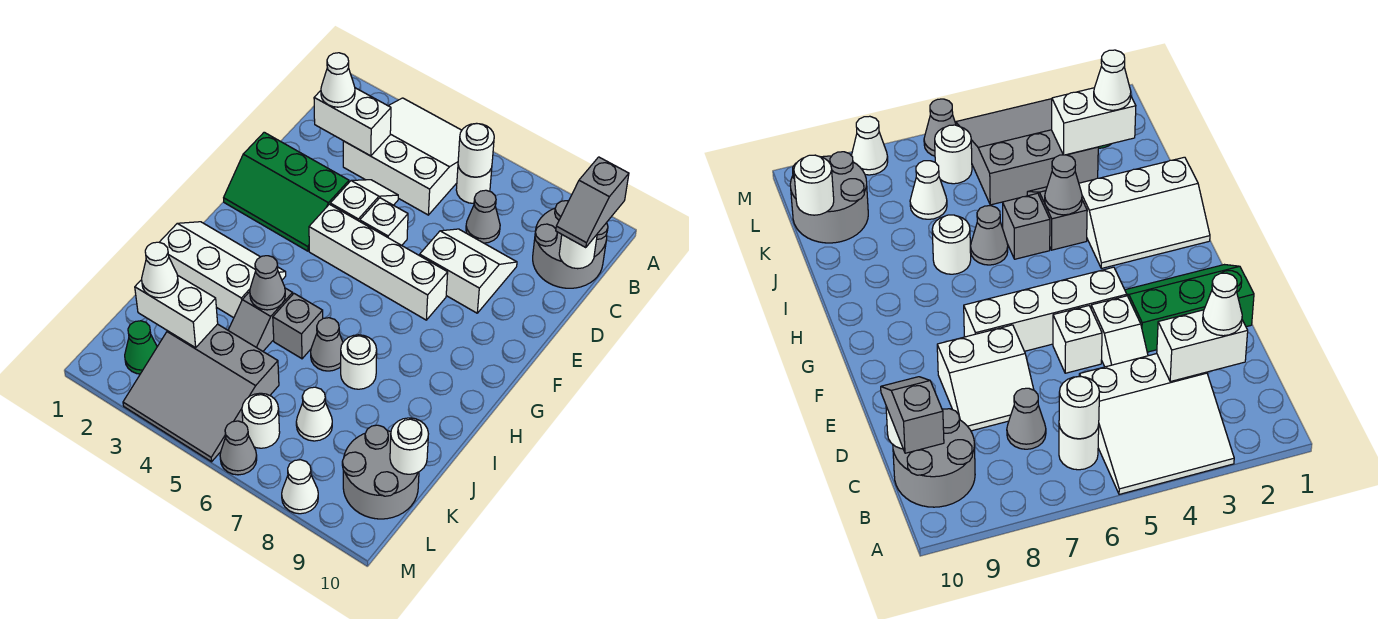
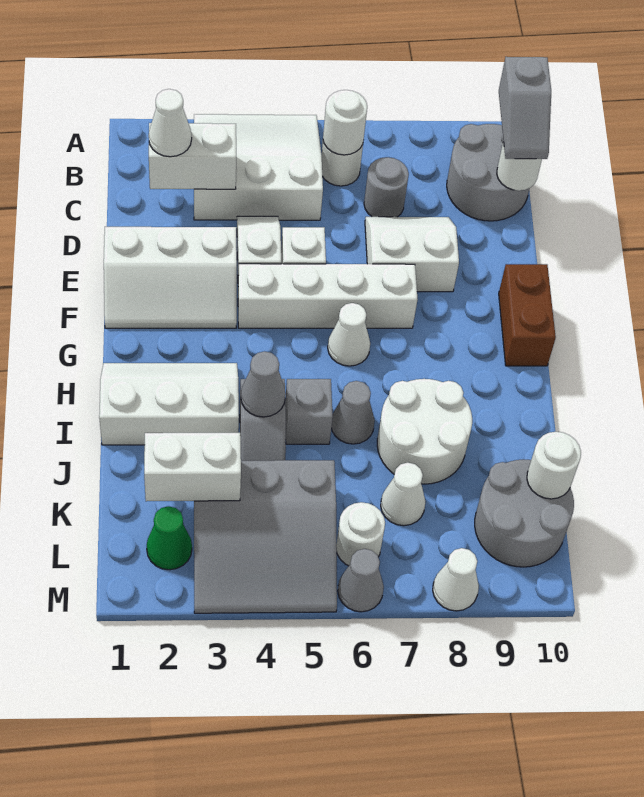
grey 1x1 cone [466,190,500,243] -> grey 1x1 round brick [364,157,409,217]
green 2x3 slope [224,132,349,251] -> white 2x3 slope [104,227,237,328]
none -> brown 1x2 brick [499,264,556,366]
white 1x1 round brick [341,335,377,389] -> white 2x2 round brick [377,379,472,484]
white 1x1 cone [142,242,178,298] -> white 1x1 cone moved to [328,303,370,366]

